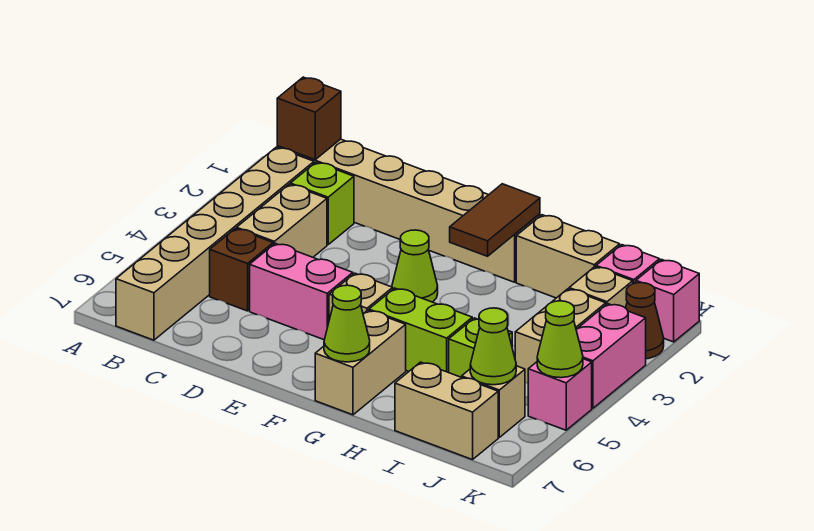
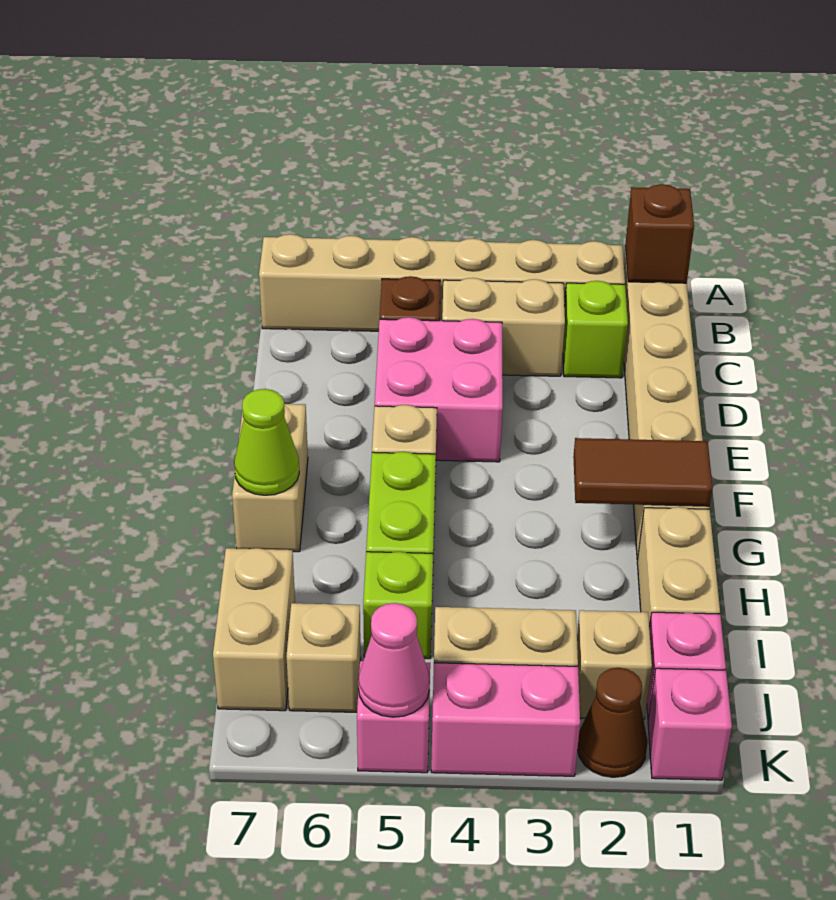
pink 1x2 brick [250,243,353,340] -> pink 2x2 brick [375,317,503,462]
lime 1x1 cone [392,230,438,302] -> none
tan 1x2 brick [315,310,406,415] -> tan 1x2 brick turned to [232,404,308,552]
lime 1x1 cone [470,308,516,385] -> none
lime 1x1 cone [537,301,583,378] -> pink 1x1 cone [358,603,430,717]

